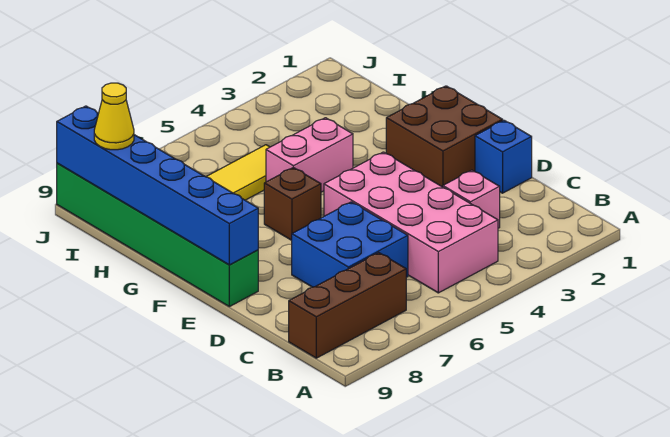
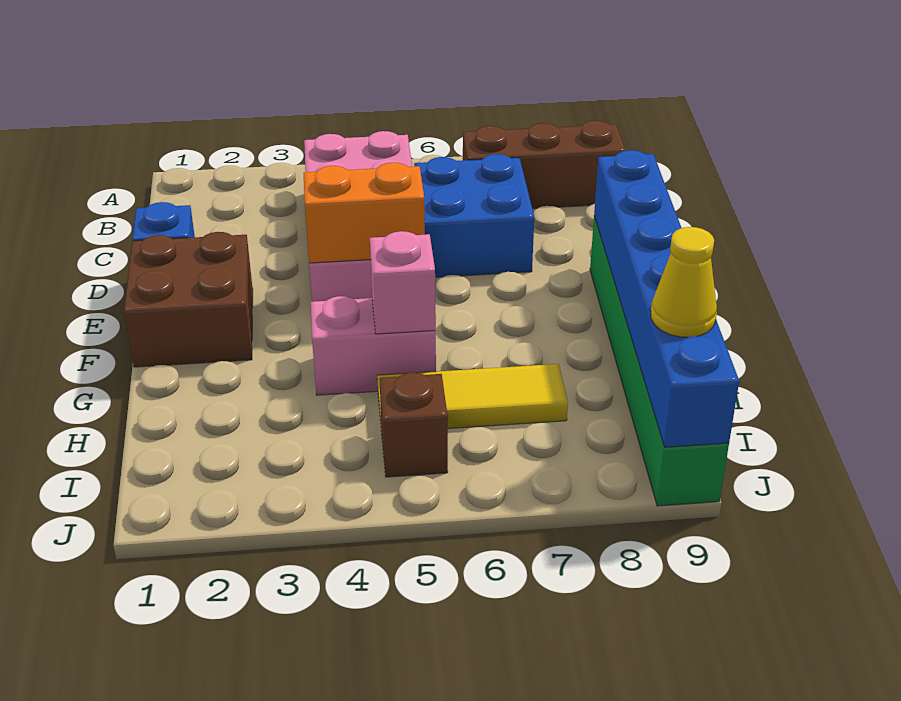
pink 1x1 brick [443,170,500,228] -> pink 1x1 brick moved to [370,231,436,334]
none -> orange 1x2 brick [304,163,425,263]
brown 1x1 brick [264,167,321,240] -> brown 1x1 brick moved to [380,373,448,477]

